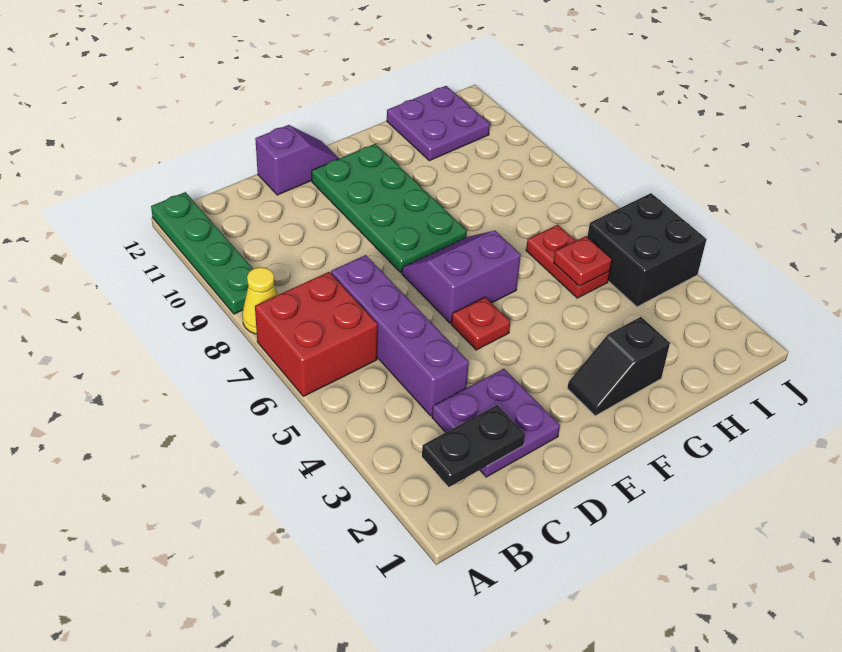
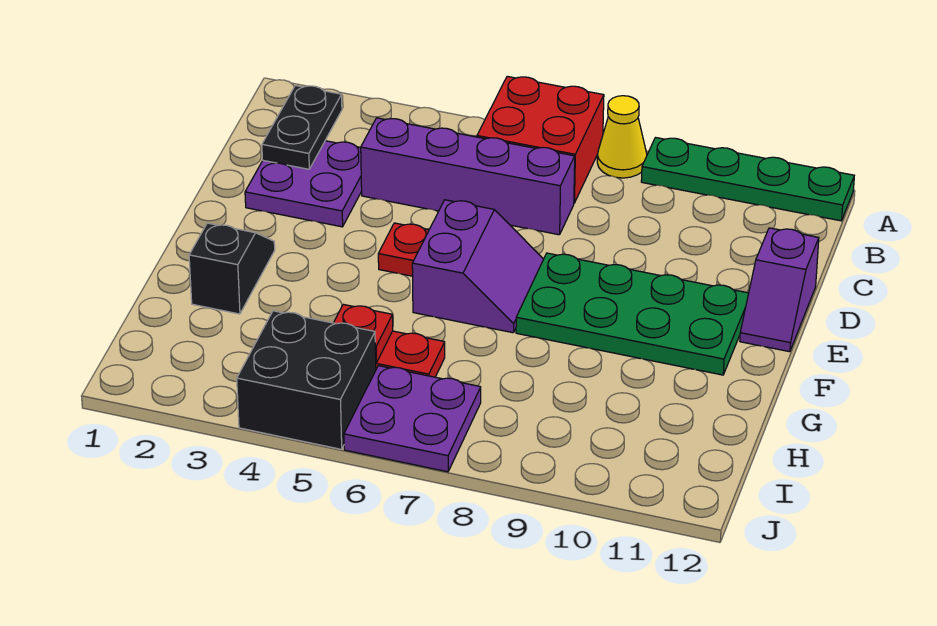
purple 2x2 plate [387,86,490,161] -> purple 2x2 plate moved to [344,366,481,472]

